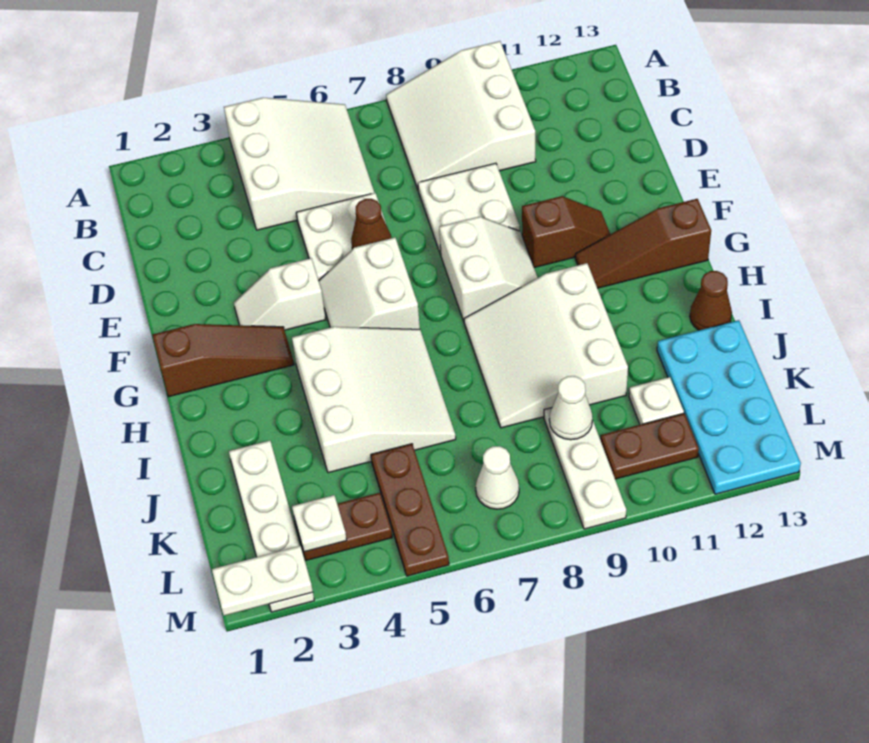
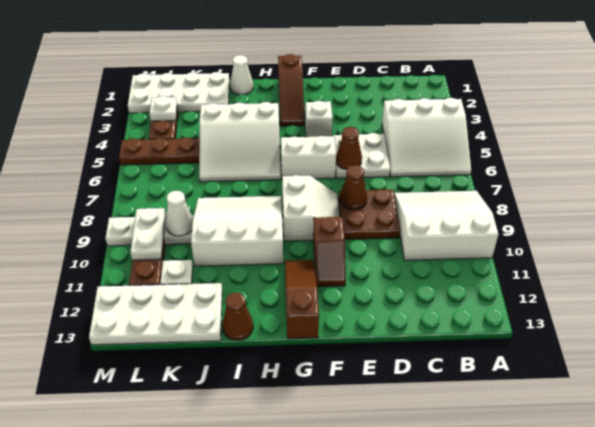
white 2x2 plate [418,163,520,255] -> brown 2x2 plate [338,189,400,239]
none -> brown 1x1 cone [340,165,367,210]
white 2x2 slope [439,217,538,321] -> white 2x2 slope turned to [282,175,339,241]
white 1x4 plate [229,441,314,612] -> white 2x4 plate [128,72,229,113]
cyan 2x4 plate [657,320,801,494] -> white 2x4 plate [89,283,222,345]
white 1x1 cone [476,446,519,509] -> white 1x1 cone moved to [230,55,253,95]
white 1x2 plate [212,546,313,616] -> white 1x2 plate moved to [130,208,166,260]

